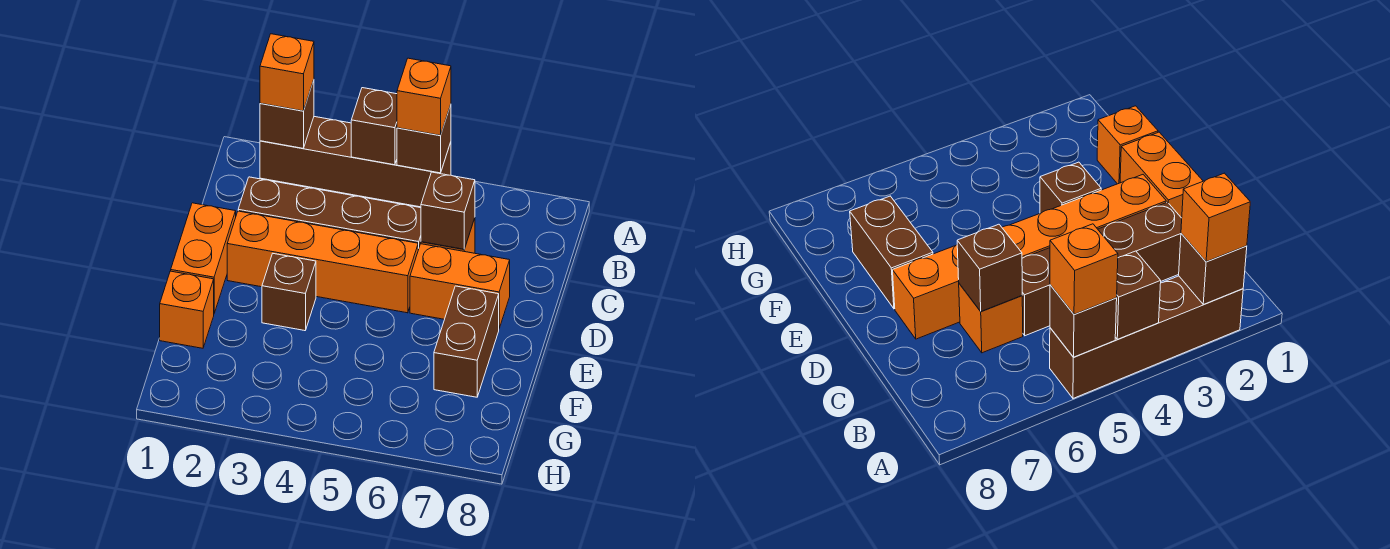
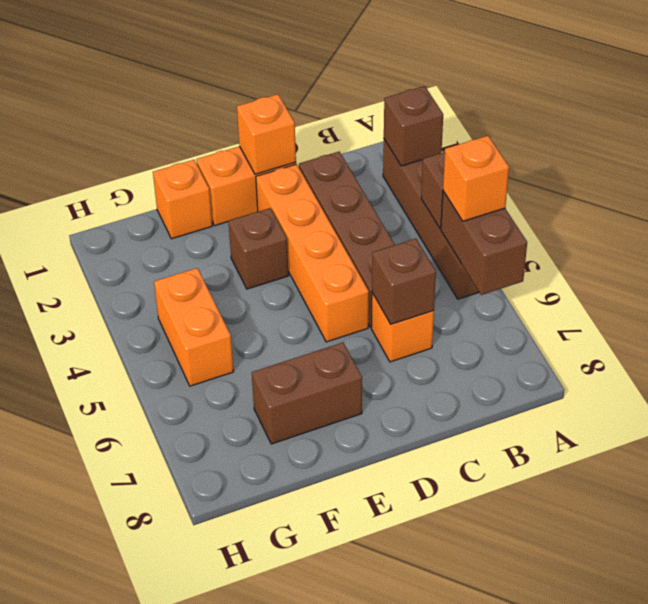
orange 1x1 brick [260,34,314,111] -> orange 1x1 brick moved to [237,94,296,174]
brown 1x1 brick [397,105,451,173] -> brown 1x2 brick [441,191,527,295]
orange 1x2 brick [410,244,510,328] -> orange 1x2 brick moved to [154,268,234,386]

